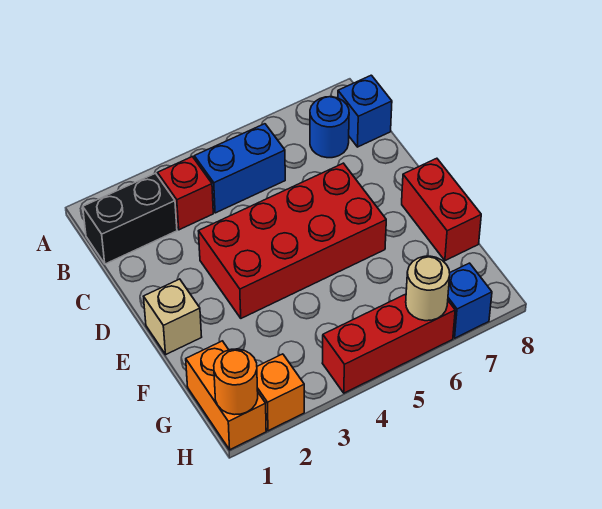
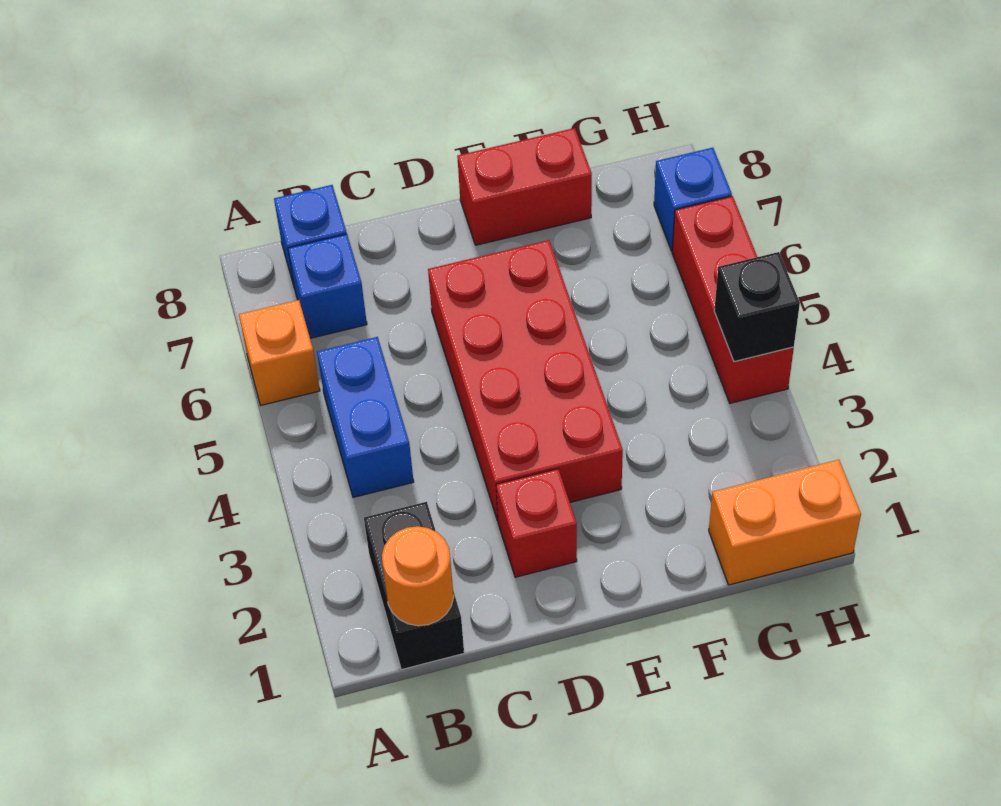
red 1x1 brick [158,157,213,230] -> red 1x1 brick moved to [496,469,577,577]
blue 1x1 round brick [310,97,349,158] -> blue 1x1 brick [288,234,367,338]
tan 1x1 brick [144,279,202,354] -> none
orange 1x1 round brick [214,349,258,415] -> orange 1x1 round brick moved to [382,526,454,626]
orange 1x1 brick [257,354,304,431] -> orange 1x1 brick moved to [239,300,320,405]
none -> black 1x1 brick [714,252,800,362]
tan 1x1 round brick [406,256,450,321] -> none

